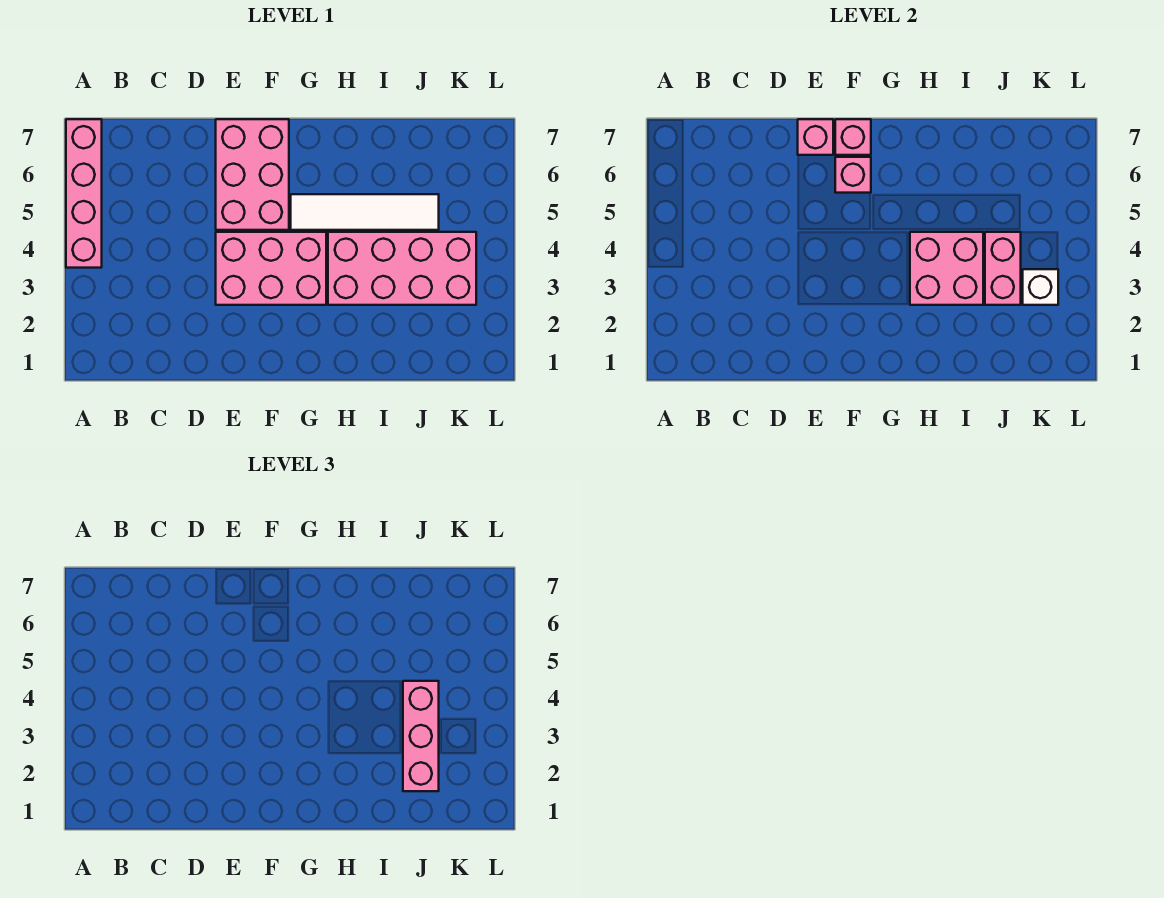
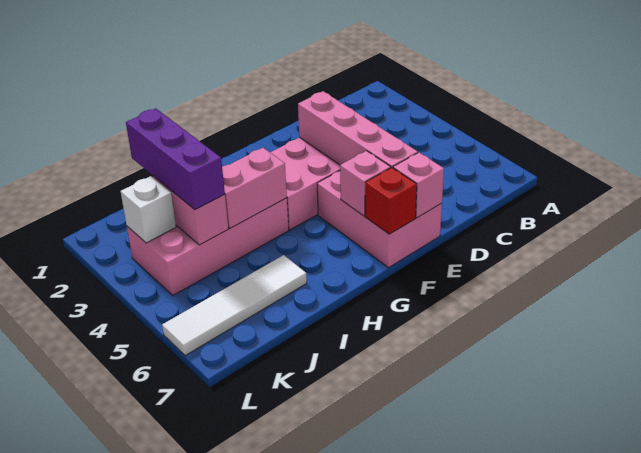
pink 1x4 brick [66,119,102,268] -> pink 1x4 brick moved to [298,91,418,168]
pink 1x1 brick [835,119,871,155] -> red 1x1 brick [365,168,417,234]
white 1x4 tile [291,194,439,230] -> white 1x4 tile moved to [162,255,307,356]
pink 2x2 brick [910,232,983,305] -> pink 1x2 brick [222,148,287,228]
pink 1x3 brick [403,681,439,791] -> purple 1x3 brick [126,108,225,210]

